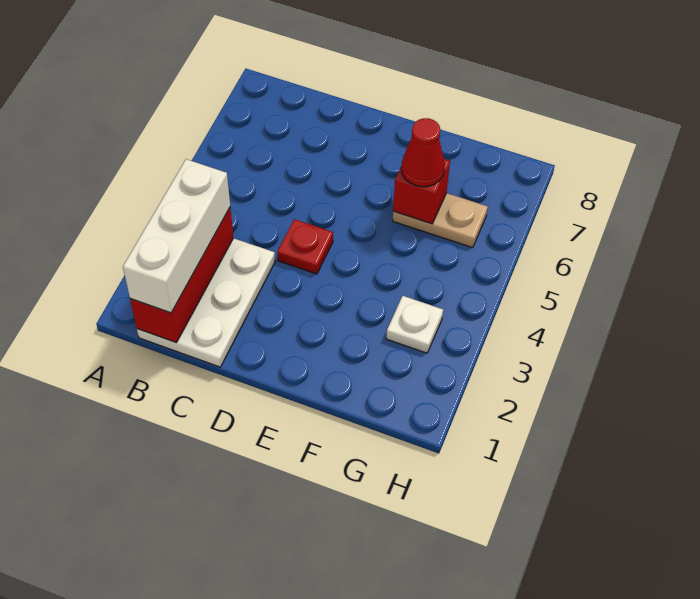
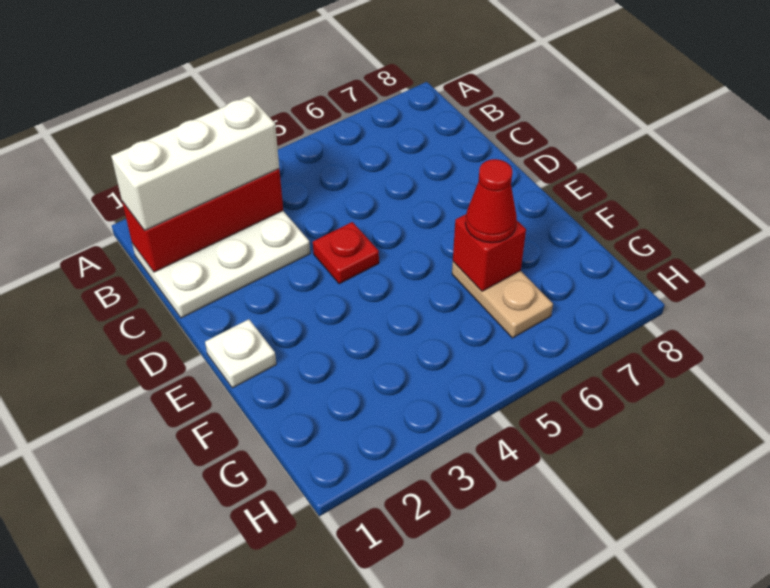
white 1x1 plate [386,296,443,353] -> white 1x1 plate moved to [205,319,276,388]

